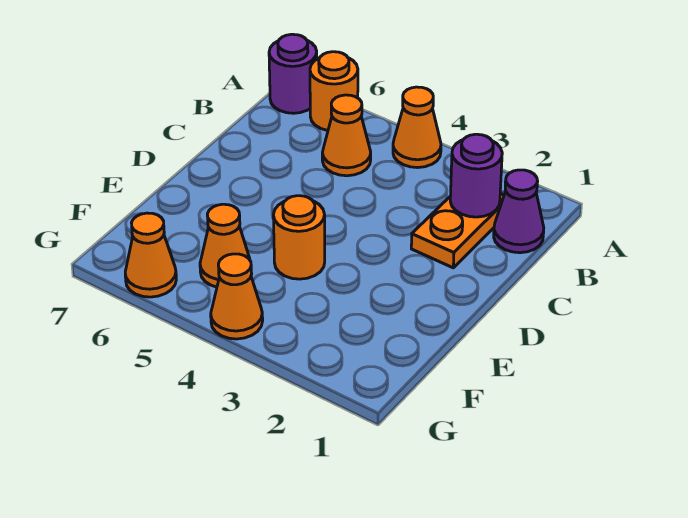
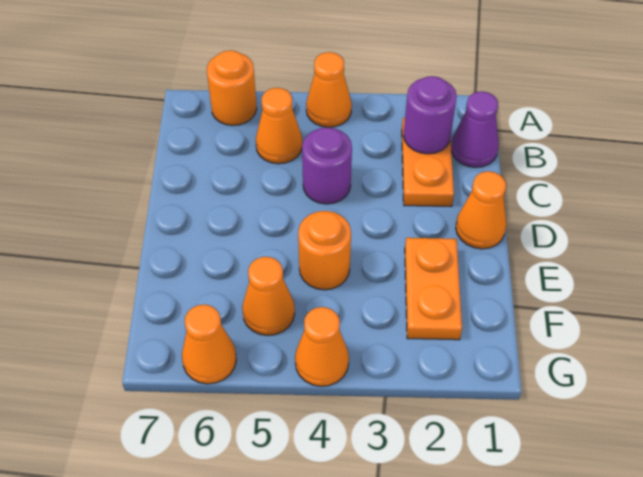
purple 1x1 round brick [269,34,317,113] -> purple 1x1 round brick moved to [302,127,352,204]
none -> orange 1x1 cone [456,171,506,249]
none -> orange 1x2 plate [405,238,462,340]

